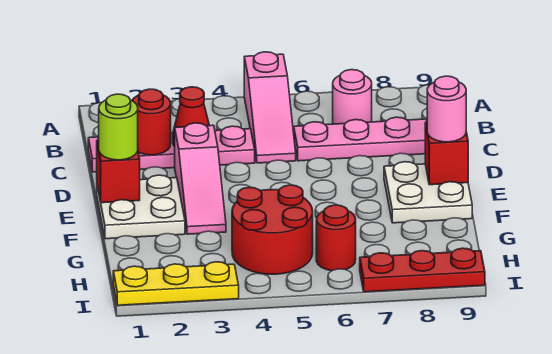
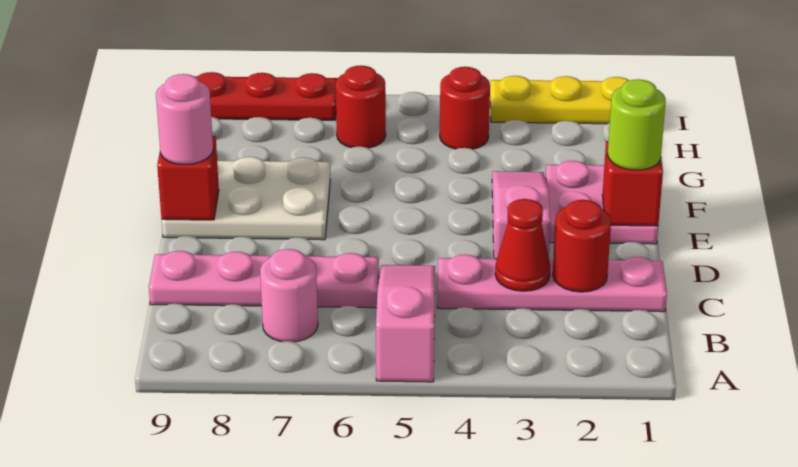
white 2x2 plate [97,175,185,239] -> pink 2x2 plate [545,161,658,244]
white 2x2 plate [384,162,472,223] -> white 2x3 plate [162,157,330,240]
red 2x2 round brick [232,185,313,274] -> red 1x1 round brick [440,67,490,149]

